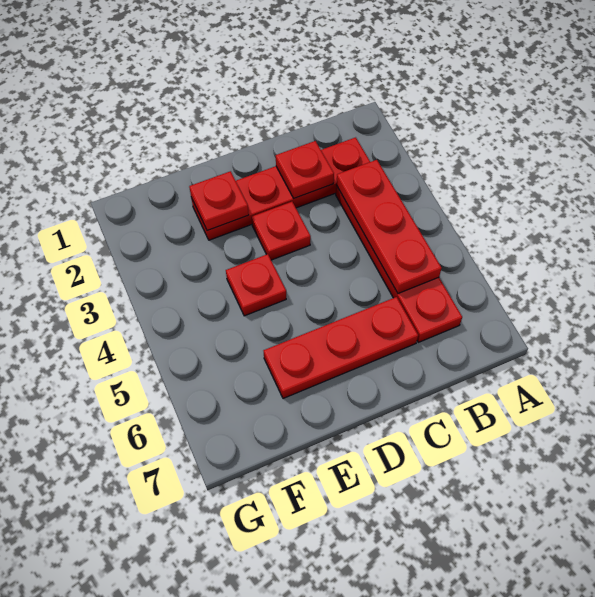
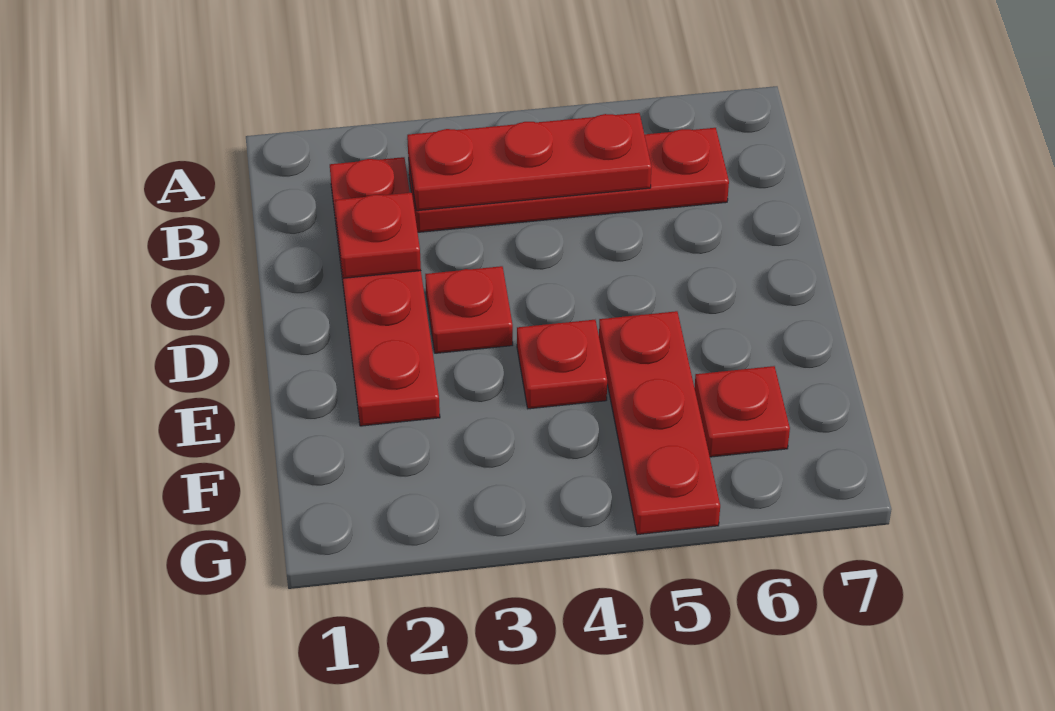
red 1x3 plate [264,297,418,399] -> red 1x3 plate moved to [599,311,720,535]
red 1x1 plate [189,171,249,231] -> red 1x1 plate moved to [694,366,790,457]

